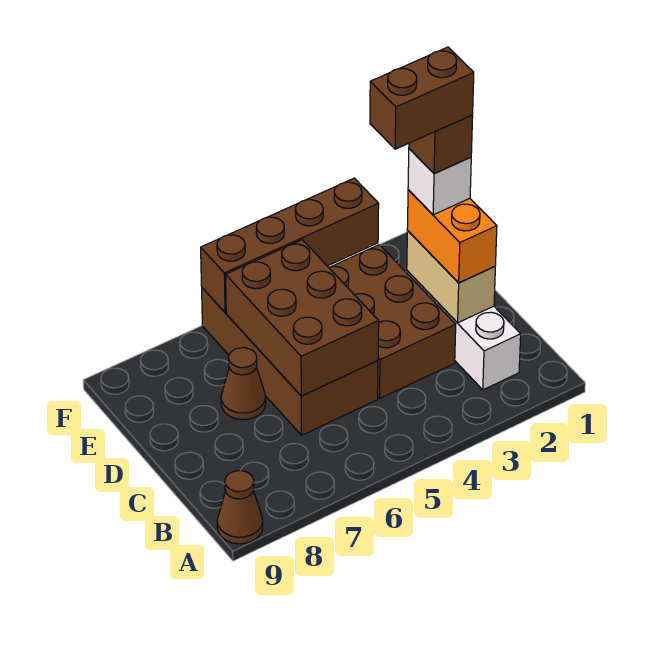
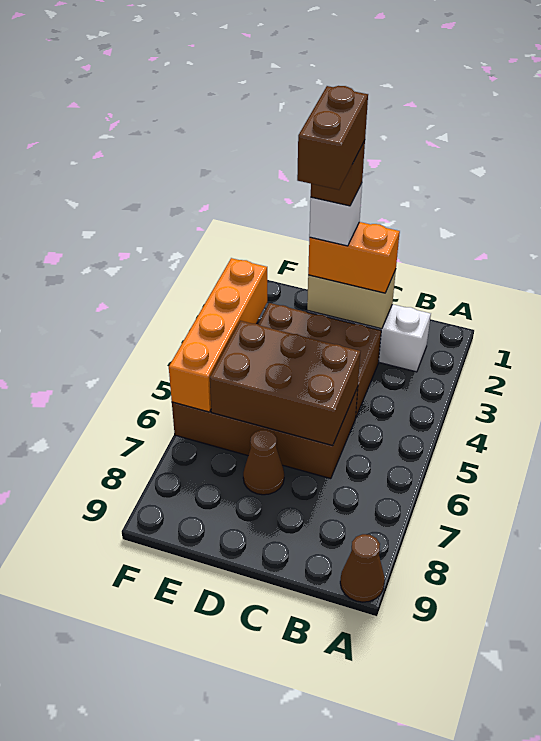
brown 1x4 brick [201,178,379,313] -> orange 1x4 brick [169,258,267,412]

